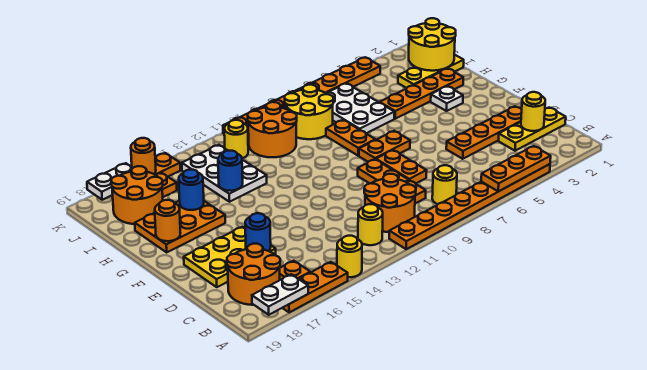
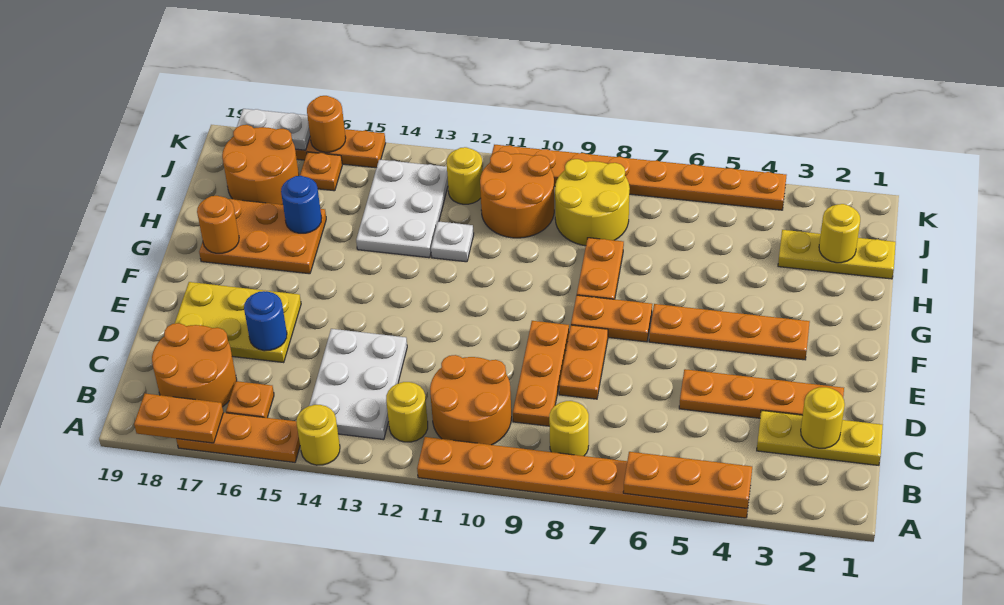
white 1x2 plate [252,274,308,315] -> orange 1x2 plate [134,394,223,443]
white 1x1 plate [431,86,463,111] -> white 1x1 plate moved to [431,221,474,262]
orange 1x4 plate [380,68,463,119] -> orange 1x4 plate moved to [649,304,810,360]
white 2x3 plate [326,83,394,133] -> white 2x3 plate moved to [309,329,407,440]
blue 1x1 round brick [218,151,243,191] -> none
yellow 2x2 round brick [409,18,456,71] -> yellow 1x1 round brick [819,204,860,263]

